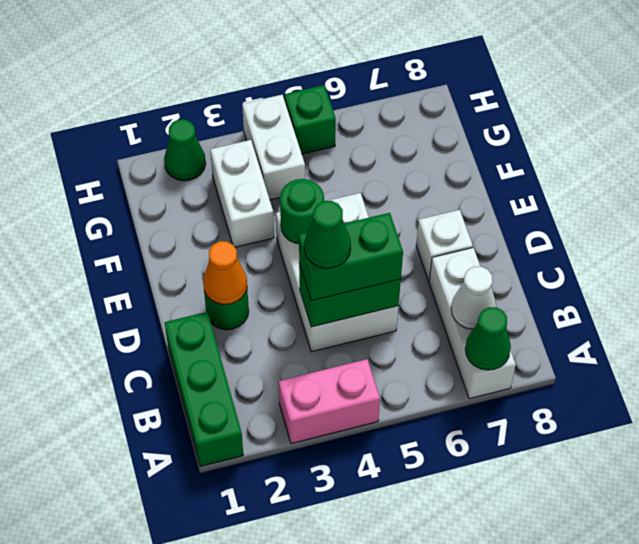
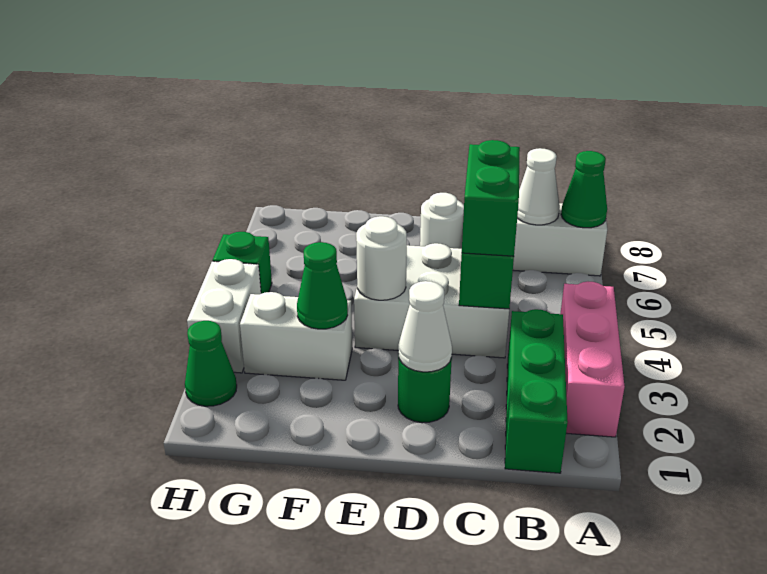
green 1x3 brick [165,312,243,467] -> green 1x3 brick turned to [505,309,568,473]
pink 1x2 brick [279,359,380,444] -> pink 1x3 brick [560,282,625,437]
green 1x1 cone [304,201,351,268] -> green 1x1 cone moved to [297,242,348,329]
orange 1x1 cone [203,241,247,304] -> white 1x1 cone [398,281,452,372]
white 1x1 brick [416,210,473,281] -> white 1x1 round brick [420,193,464,249]
green 1x1 round brick [280,179,324,244] -> white 1x1 round brick [356,216,407,300]
white 1x2 brick [242,95,305,200] -> white 1x2 brick turned to [187,259,261,373]

